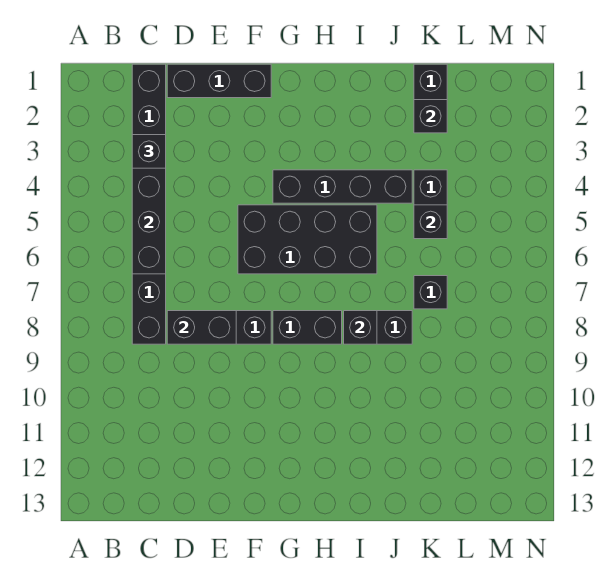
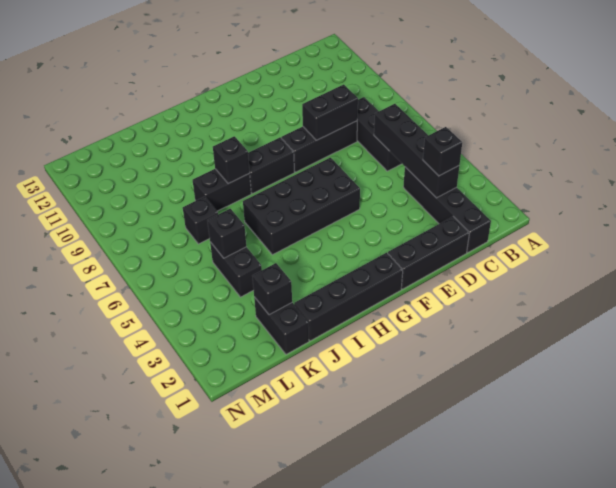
black 1x4 brick [273,170,412,203] -> black 1x4 brick moved to [294,253,403,341]

